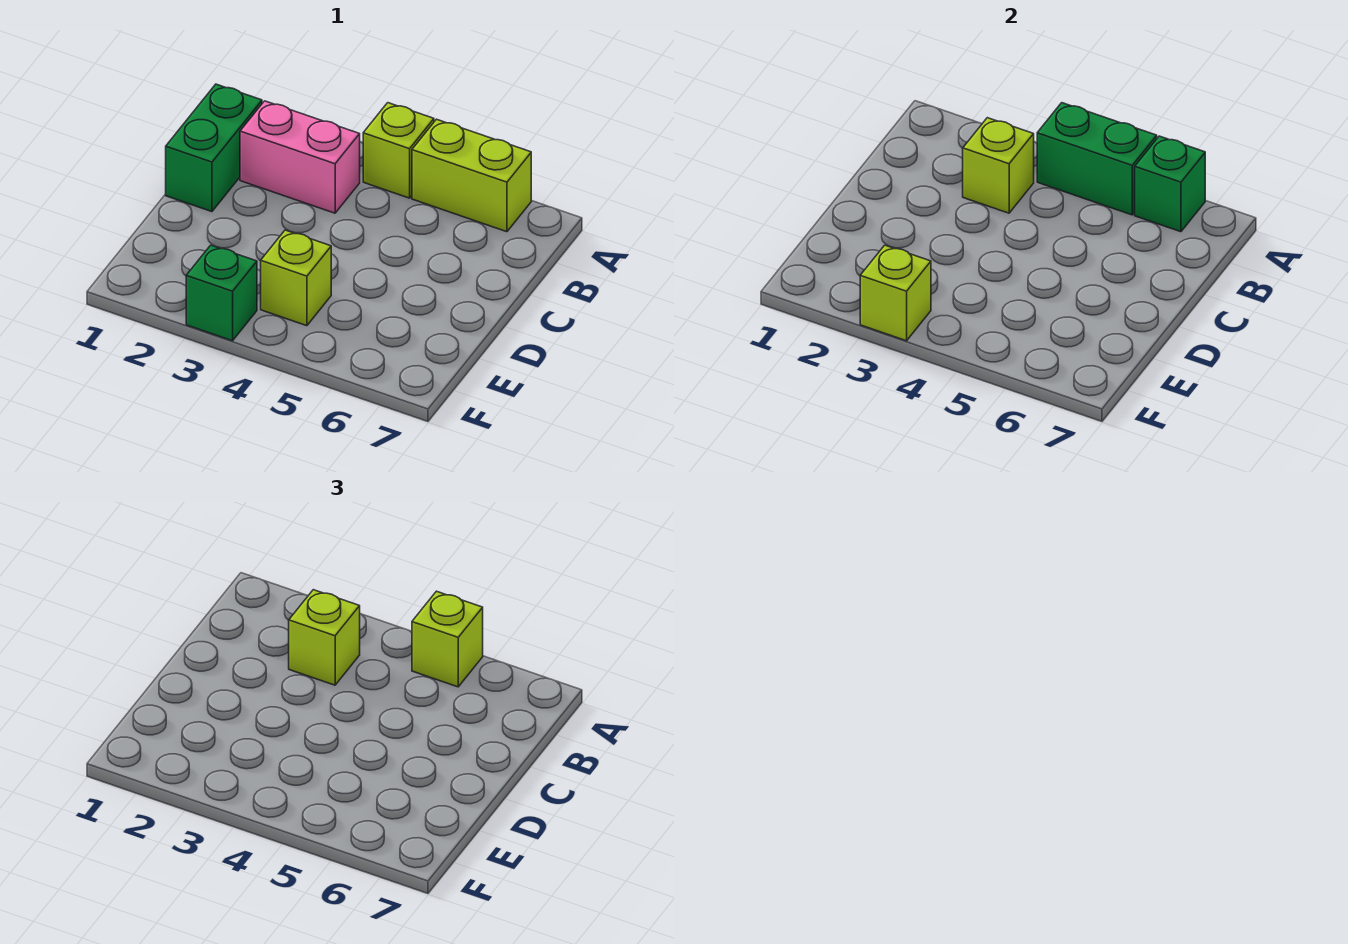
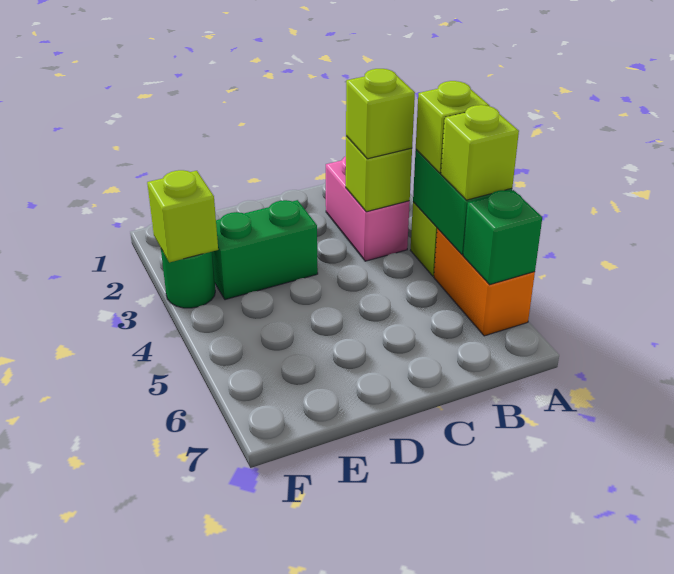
lime 1x2 brick [412,119,531,232] -> orange 1x2 brick [434,228,535,336]
green 1x2 brick [166,84,262,212] -> green 1x2 brick moved to [212,200,318,300]
lime 1x1 brick [261,230,331,326] -> lime 1x1 brick moved to [416,81,489,173]
green 1x1 brick [186,245,257,341] -> green 1x1 round brick [161,249,215,308]

